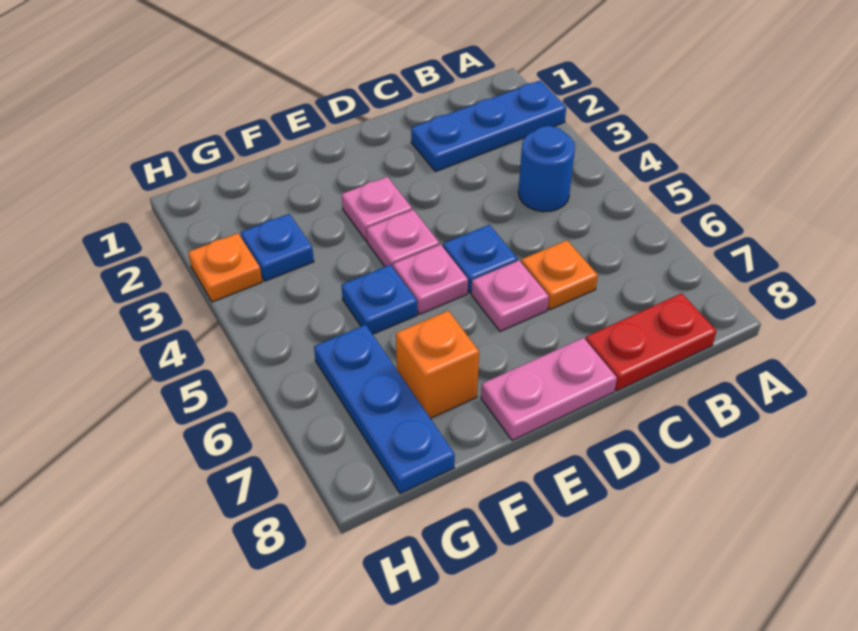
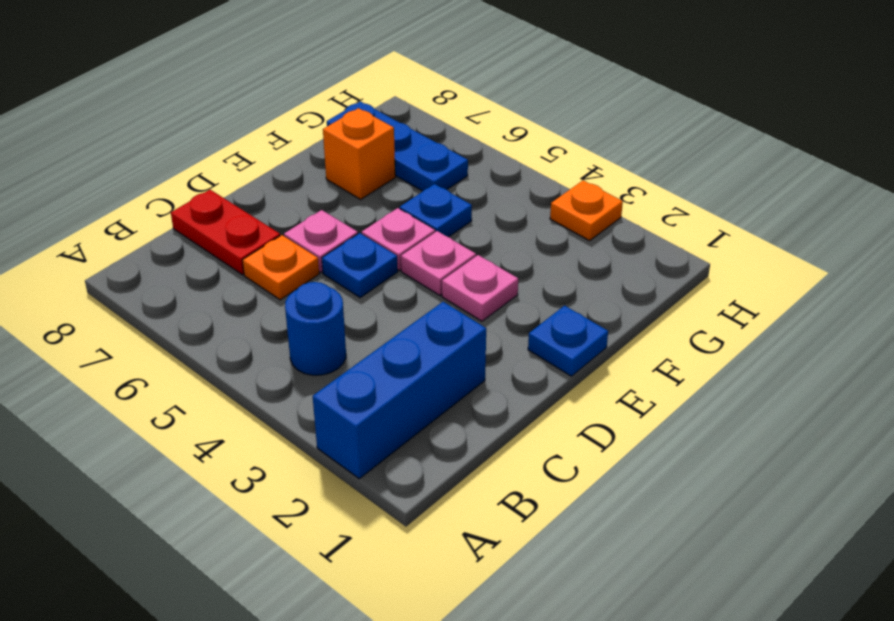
blue 1x3 plate [411,81,566,172] -> blue 1x3 brick [313,302,486,479]
red 1x2 plate [586,293,716,391] -> red 1x2 plate turned to [171,190,280,275]
pink 1x2 plate [481,338,617,440] -> none
blue 1x1 plate [241,214,314,281] -> blue 1x1 plate moved to [528,306,608,376]

